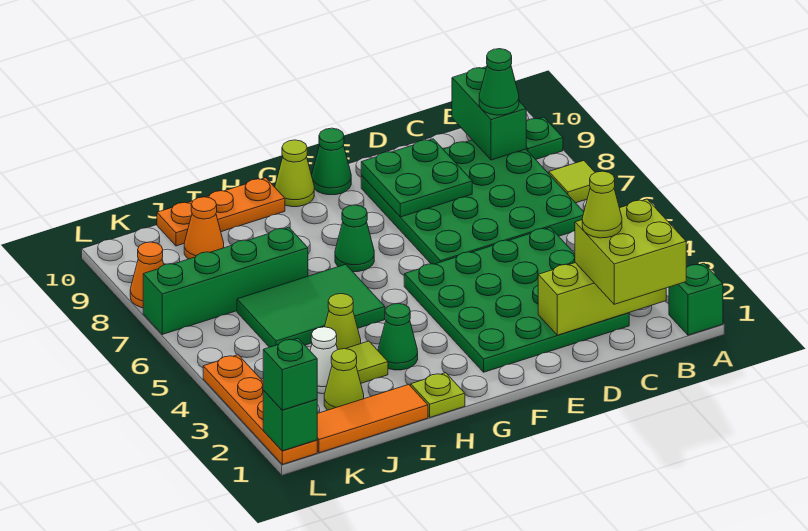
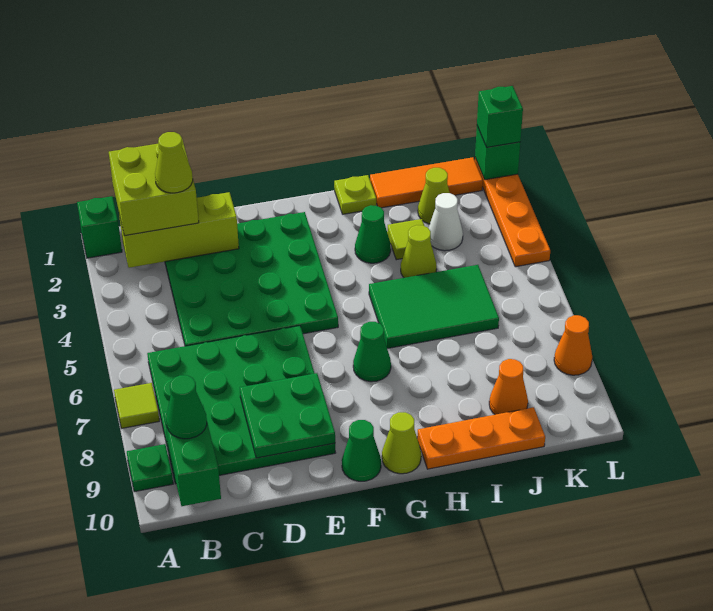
green 1x4 brick [143,227,308,334] -> none

